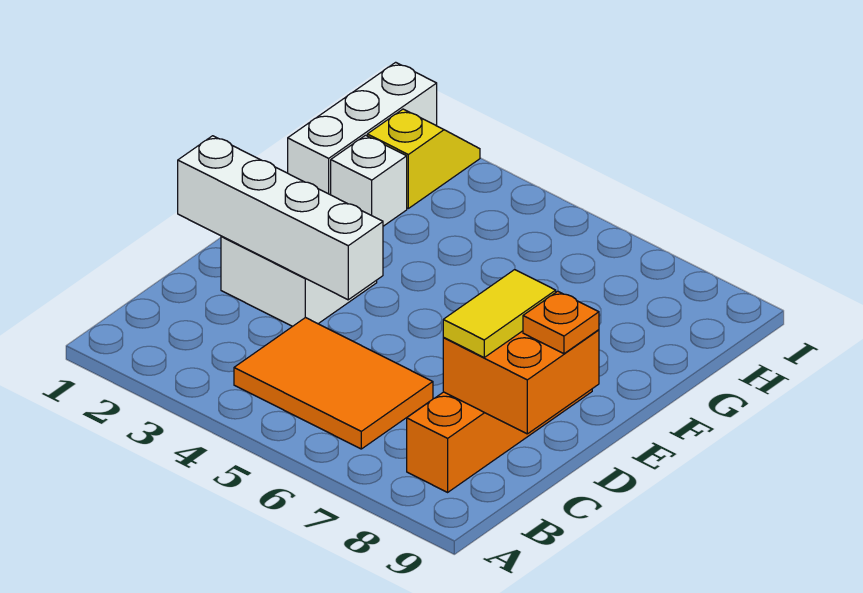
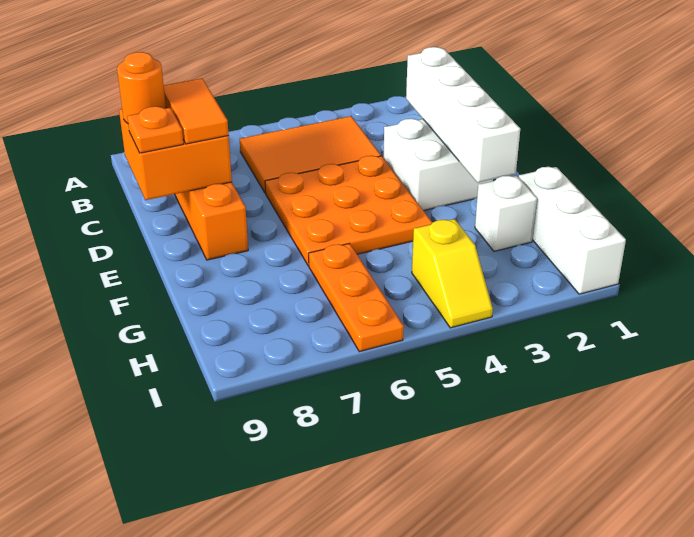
yellow 1x2 tile [443,270,556,357] -> orange 1x2 tile [164,78,229,144]
none -> orange 1x1 round brick [117,52,166,123]
white 1x4 brick [178,136,383,300] -> white 1x4 brick turned to [406,47,520,183]
none -> orange 3x3 plate [265,156,432,266]
none -> orange 1x3 plate [309,244,404,352]
yellow 1x2 slope [367,109,480,208] -> yellow 1x2 slope moved to [412,219,493,328]

